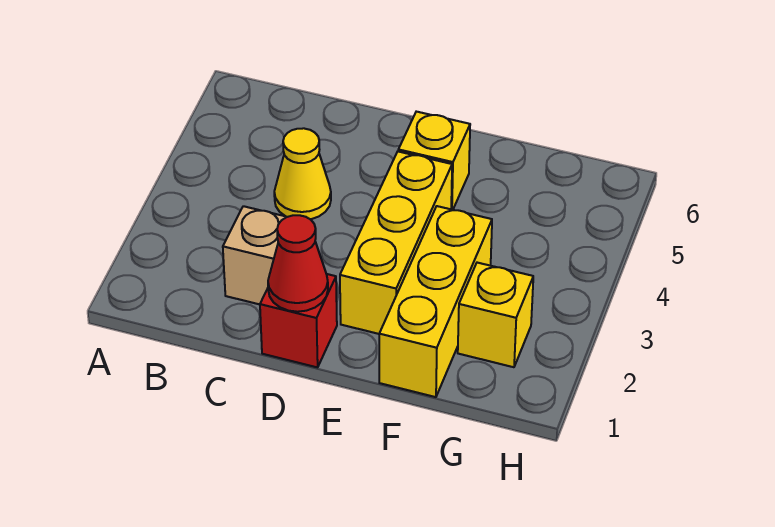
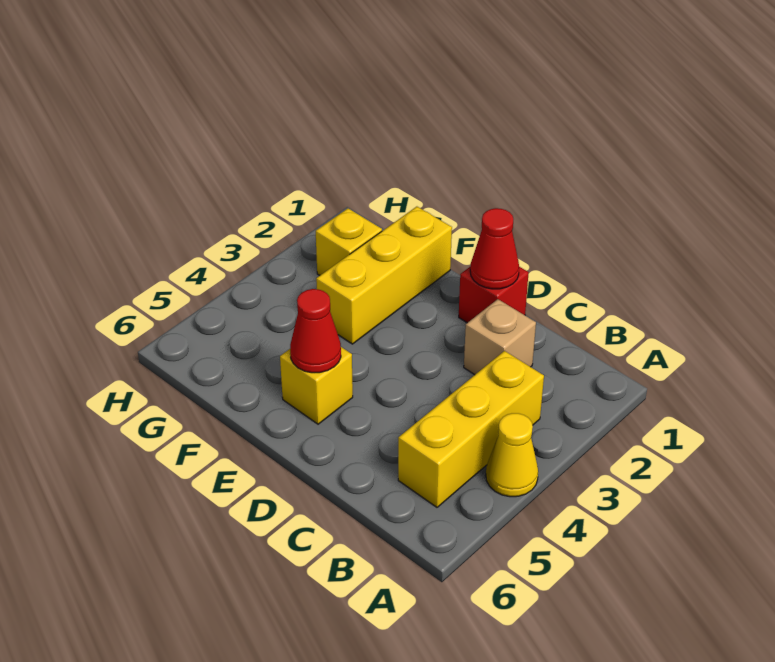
yellow 1x1 cone [274,128,331,219] -> yellow 1x1 cone moved to [486,413,538,497]
yellow 1x3 brick [340,152,452,334] -> yellow 1x3 brick moved to [398,351,544,507]
none -> red 1x1 cone [290,289,341,373]

